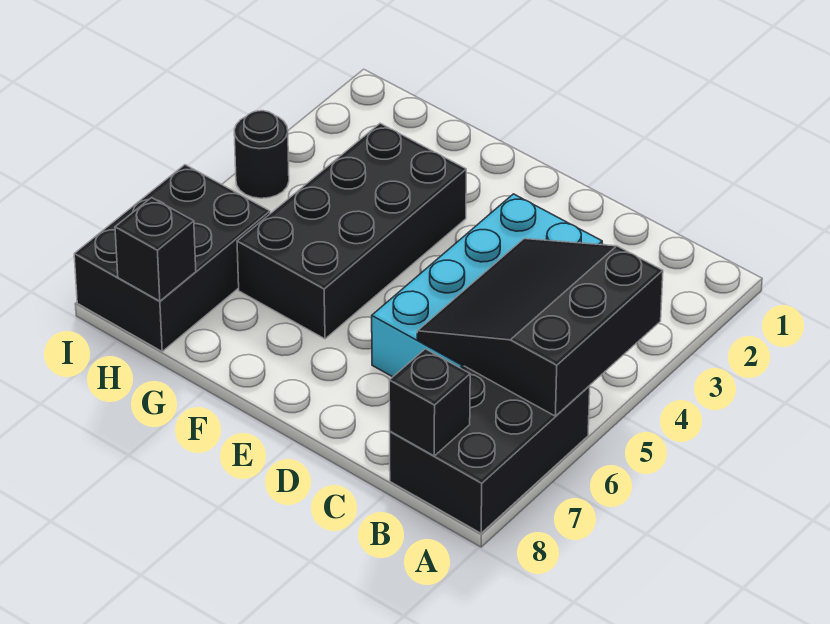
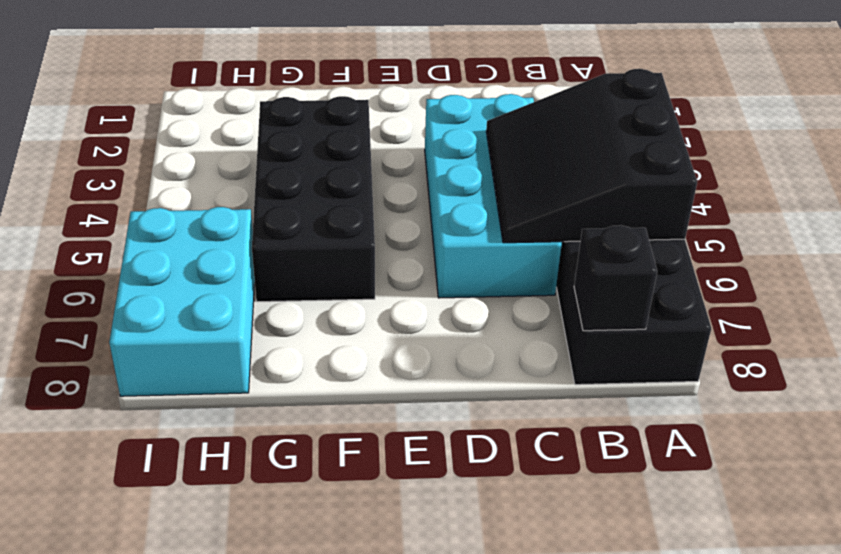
black 2x3 brick [74,165,270,351] -> cyan 2x3 brick [109,207,255,396]
black 1x1 brick [115,198,196,301] -> none
black 1x1 round brick [234,111,289,198] -> none

